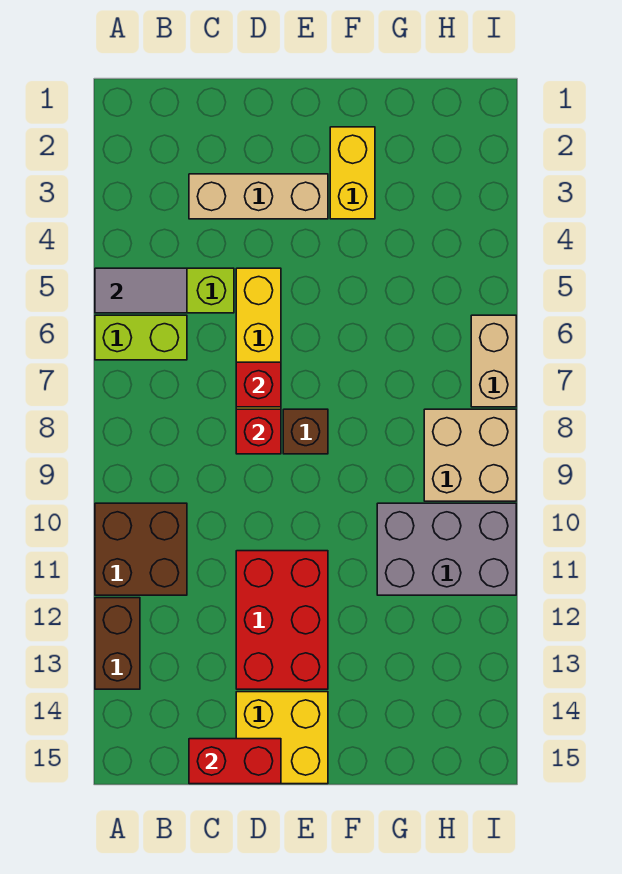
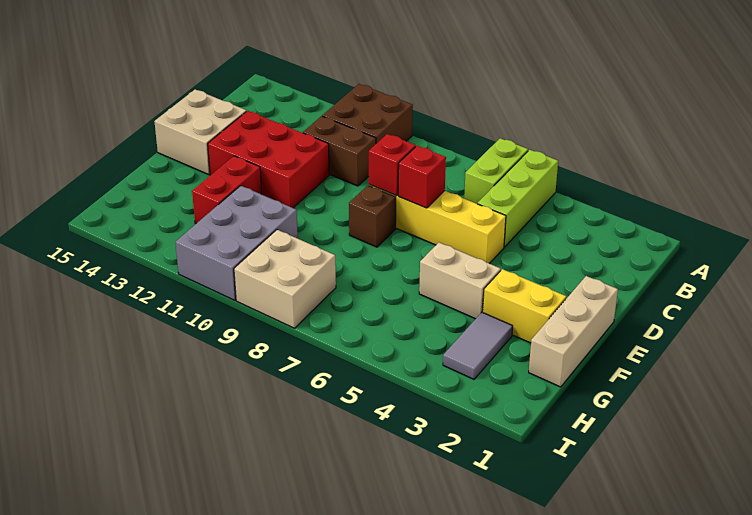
grey 1x2 tile [95,268,187,313] -> grey 1x2 tile moved to [443,312,513,379]
brown 1x2 brick [95,598,140,689] -> brown 1x2 brick moved to [303,116,376,186]
tan 1x3 brick [189,174,328,219] -> tan 1x3 brick moved to [529,276,618,387]
red 1x2 brick [189,739,281,784] -> red 1x2 brick moved to [192,156,262,224]
yellow 2x2 brick [236,692,328,784] -> tan 2x2 brick [154,89,246,175]
tan 1x2 brick [471,315,516,407] -> tan 1x2 brick moved to [419,243,501,319]

